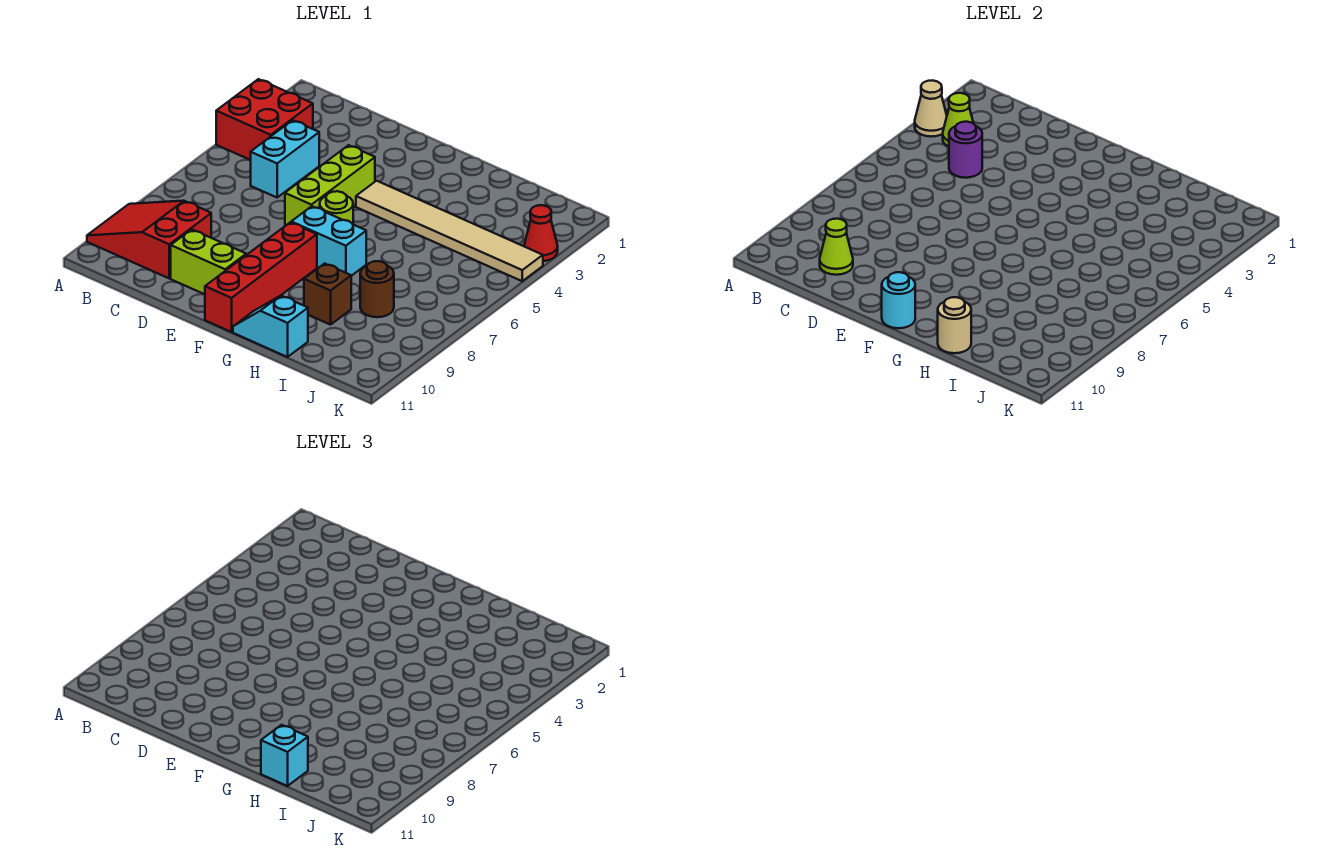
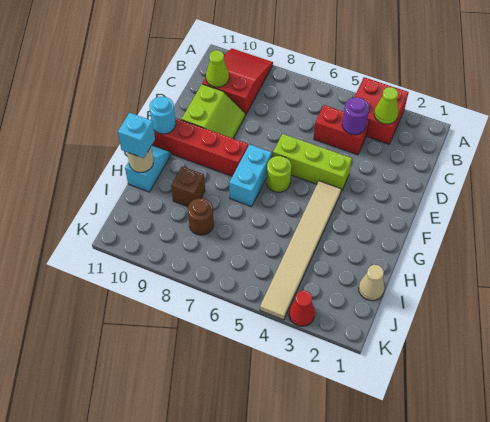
tan 1x1 cone [915,80,947,137] -> tan 1x1 cone moved to [359,265,385,301]
cyan 1x2 brick [251,120,319,197] -> red 1x2 brick [314,105,369,155]

